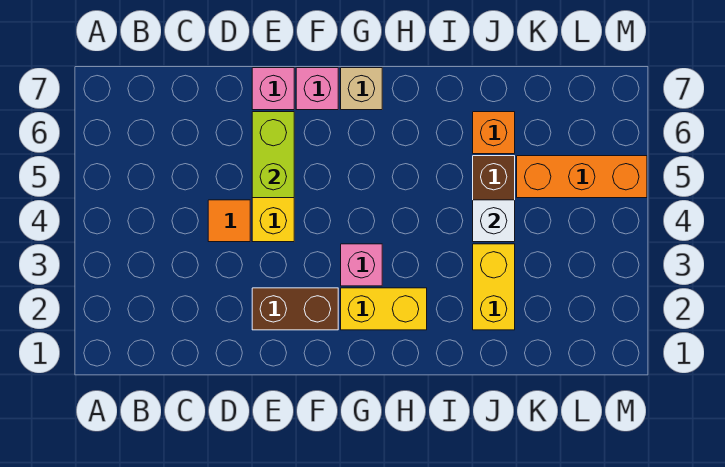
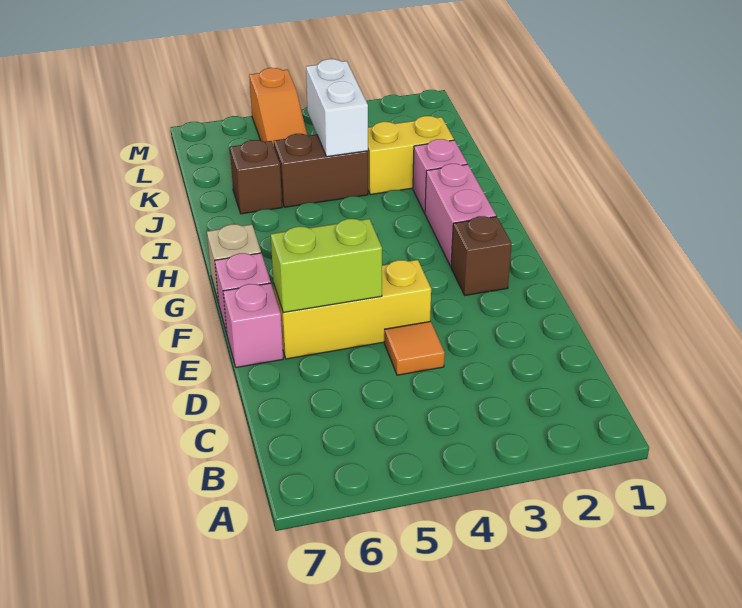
brown 1x2 brick [252,288,338,330] -> brown 1x1 brick [451,216,512,295]
yellow 1x2 brick [341,288,427,330] -> pink 1x2 brick [425,164,496,266]
pink 1x1 brick [341,244,382,286] -> pink 1x1 brick moved to [413,139,467,213]
white 1x1 brick [473,200,515,242] -> white 1x2 brick [306,59,368,157]
orange 1x1 brick [473,112,515,154] -> brown 1x1 brick [230,140,282,214]
orange 1x3 brick [517,156,647,198] -> orange 1x3 slope [249,68,307,146]

